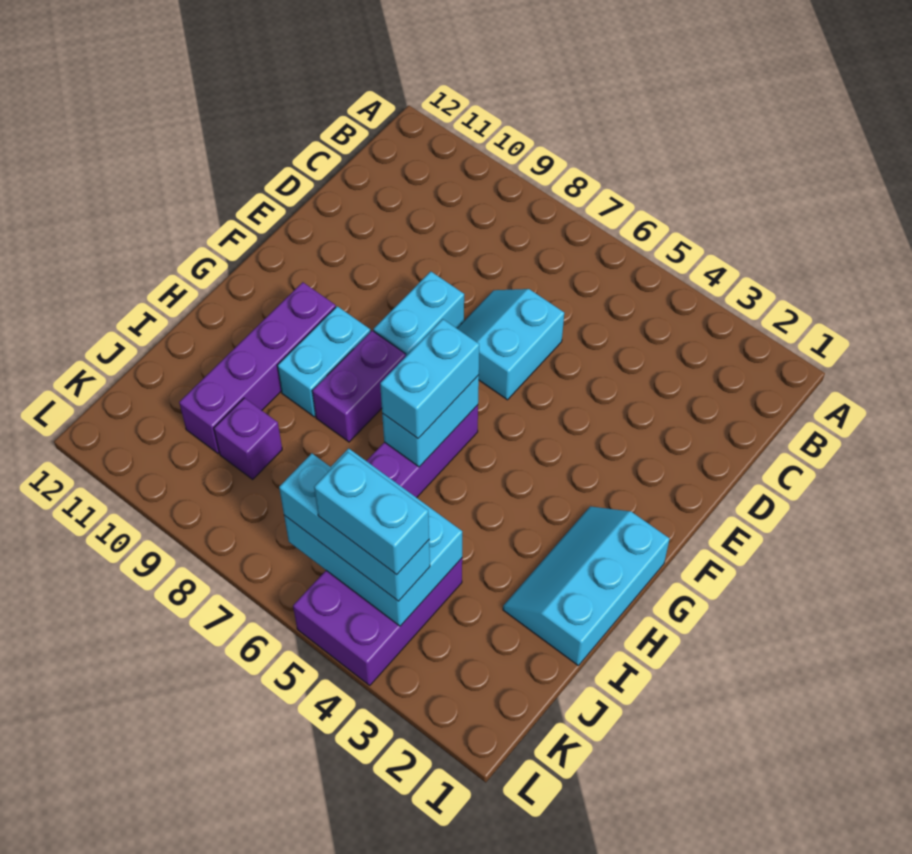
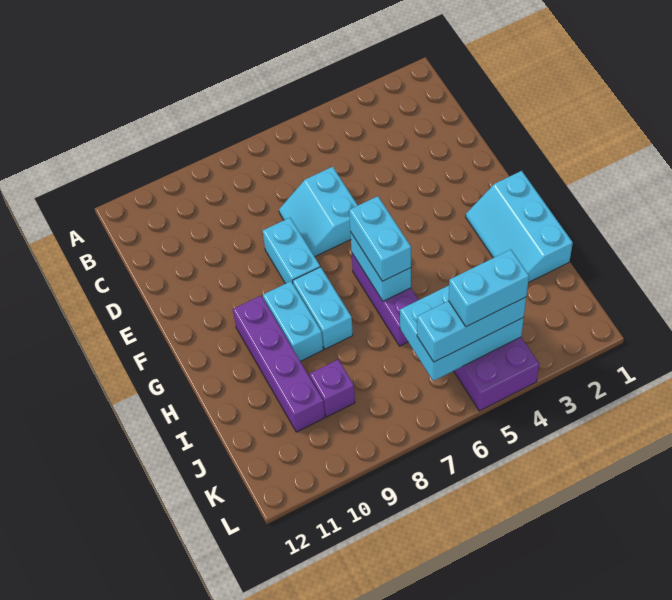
purple 1x2 brick [313,331,406,442] -> cyan 1x2 brick [293,267,353,349]

